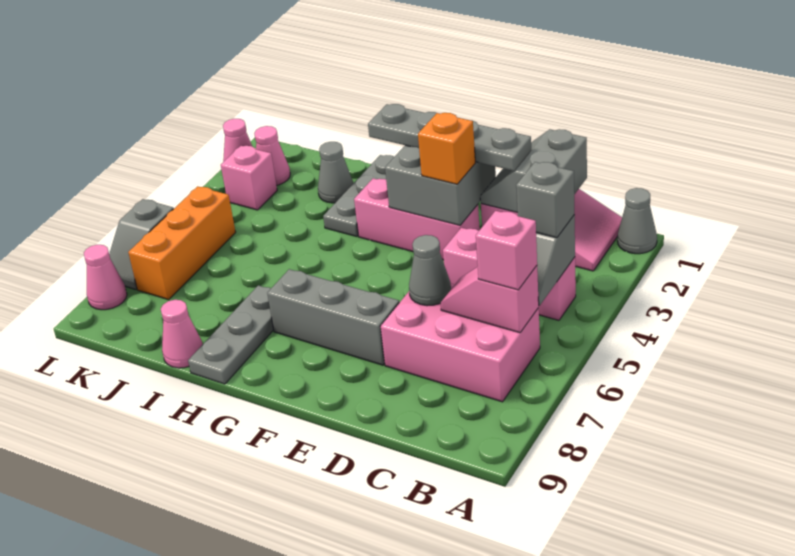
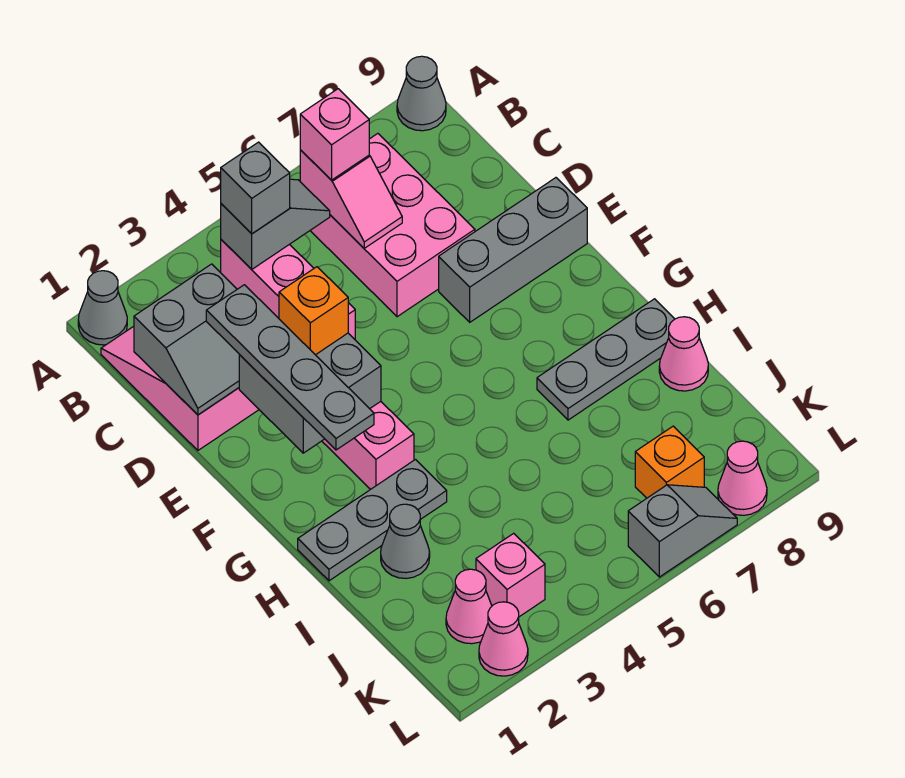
grey 1x1 cone [409,235,451,306] -> grey 1x1 cone moved to [397,56,446,131]
grey 1x3 brick [267,269,399,365] -> grey 1x3 brick turned to [439,178,587,322]
orange 1x3 brick [128,186,236,300] -> orange 1x1 brick [635,426,704,498]

